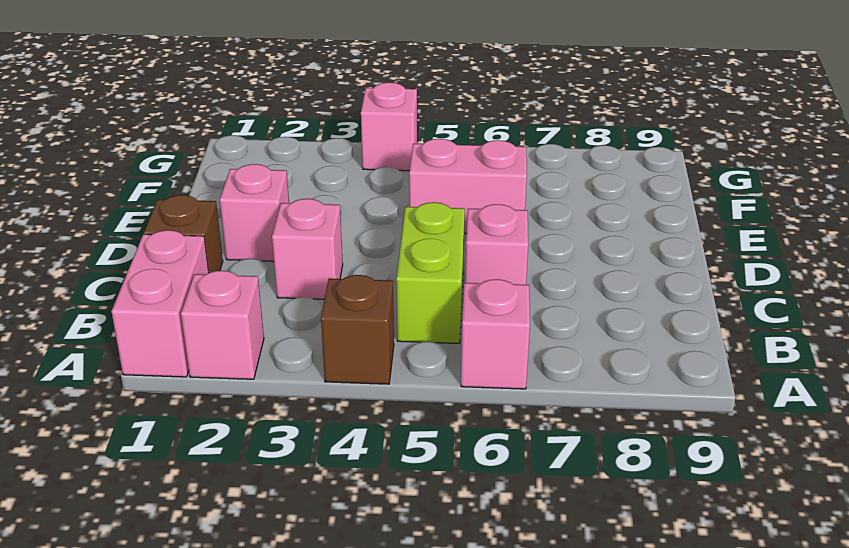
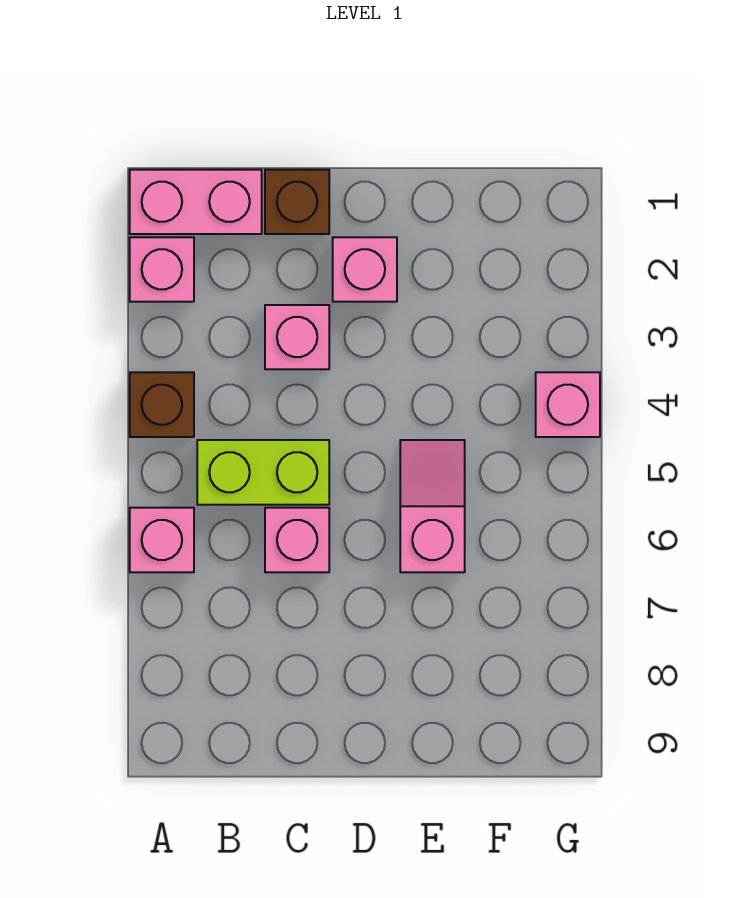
pink 1x2 brick [409,139,527,233] -> pink 1x2 slope [400,440,465,572]

